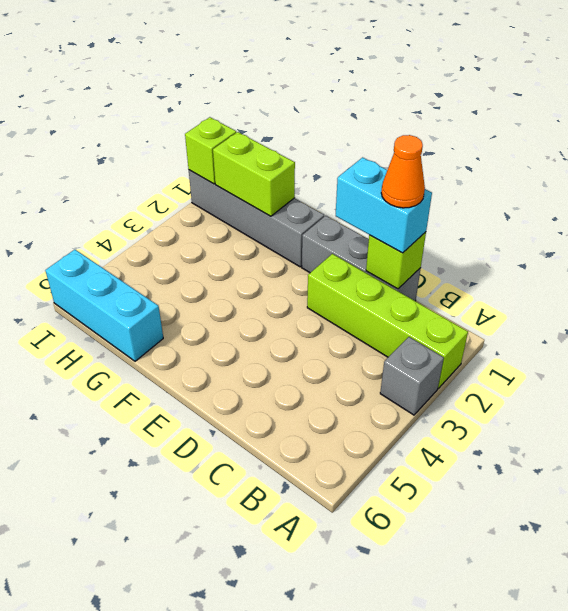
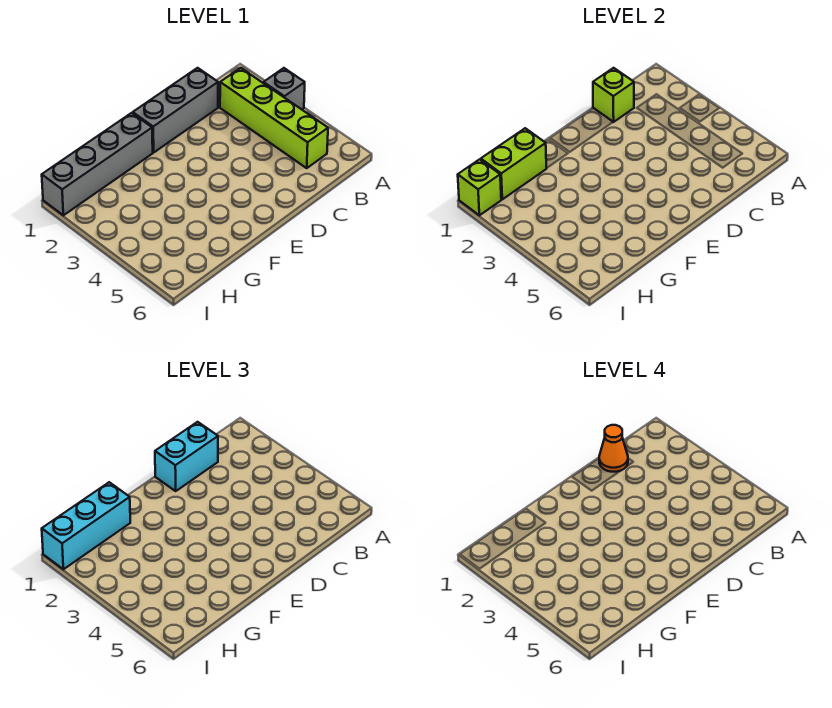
lime 1x4 brick [307,254,468,388] -> lime 1x4 brick turned to [220,68,328,168]
cyan 1x3 brick [45,250,163,361] -> cyan 1x3 brick moved to [42,482,130,569]

